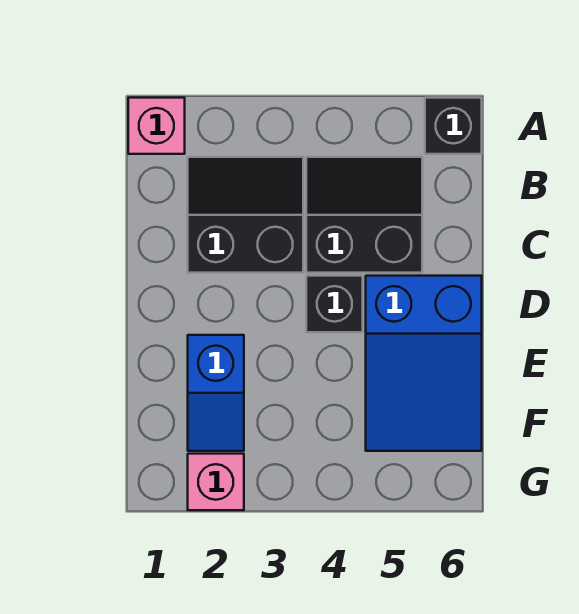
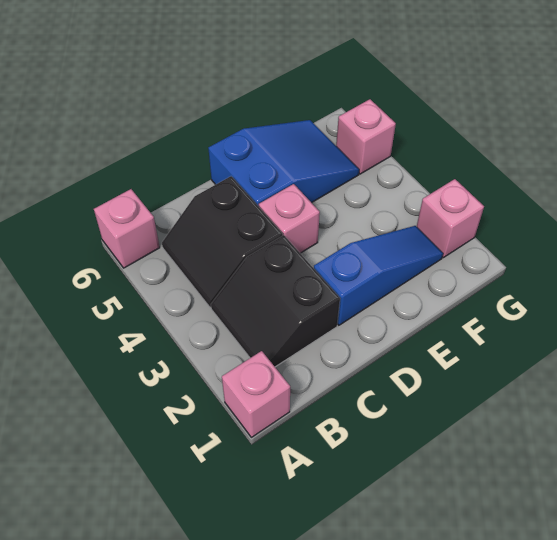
black 1x1 brick [425,98,482,154] -> pink 1x1 brick [94,189,160,268]
black 1x1 brick [306,276,363,332] -> pink 1x1 brick [259,184,320,253]
blue 1x2 slope [188,335,244,451] -> blue 1x3 slope [314,226,443,325]
none -> pink 1x1 brick [336,99,396,174]

